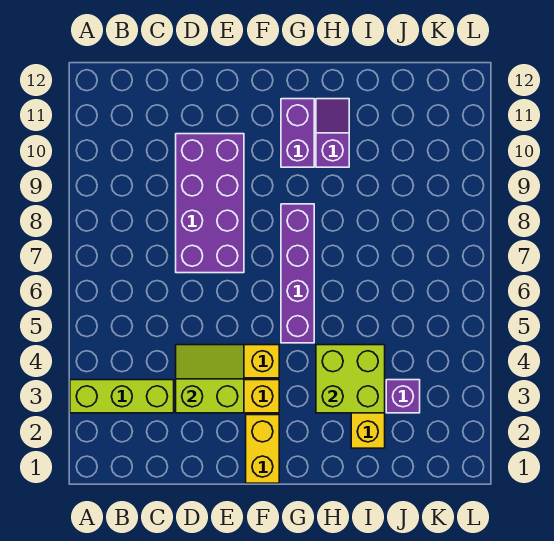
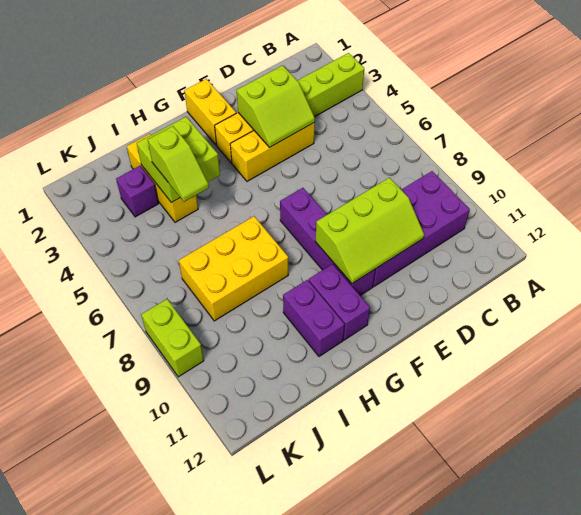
purple 2x4 brick [176,134,244,273] -> purple 2x4 brick turned to [373,171,470,286]
none -> lime 2x3 slope [315,178,424,284]
purple 1x4 brick [281,204,314,343] -> purple 1x4 brick moved to [280,188,375,295]
none -> yellow 2x3 brick [179,216,288,321]
purple 1x2 slope [316,99,349,167] -> purple 1x2 brick [283,280,345,356]
none -> lime 1x2 slope [148,126,209,202]
none -> lime 1x2 brick [141,299,204,377]

